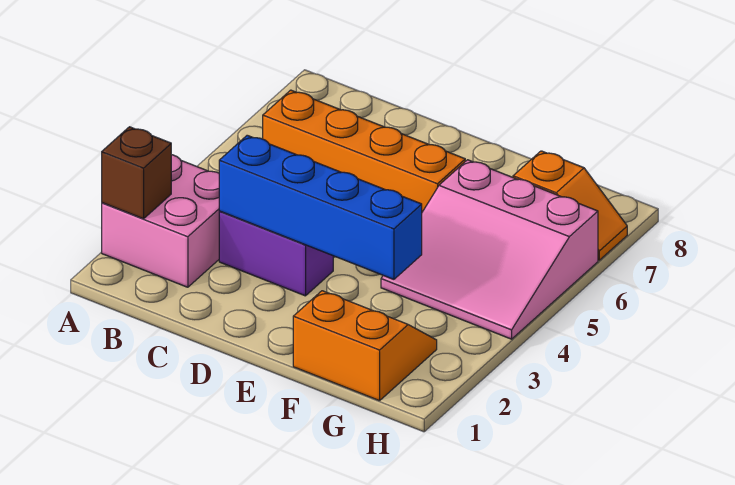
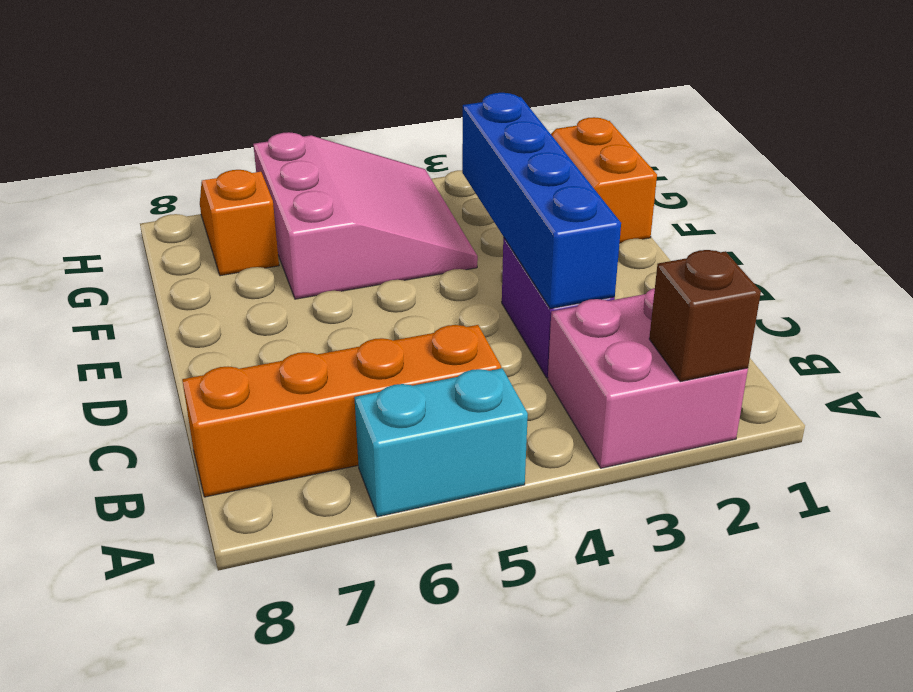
none -> cyan 1x2 brick [354,368,528,517]
orange 1x4 brick [263,90,465,212] -> orange 1x4 brick turned to [182,325,501,497]

